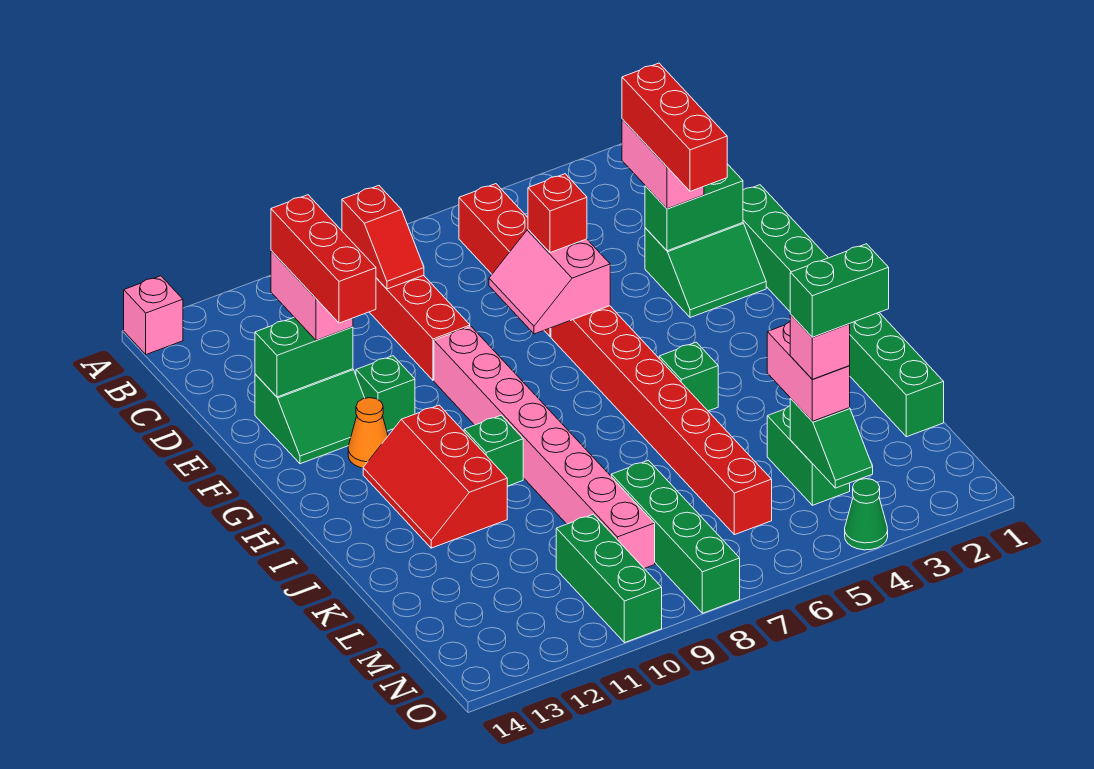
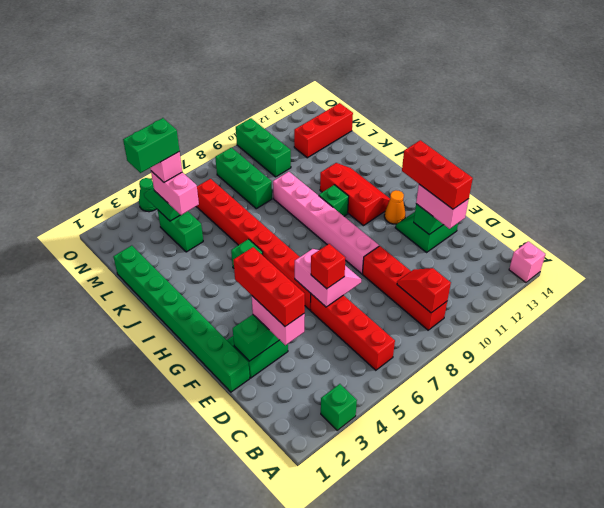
pink 1x8 brick [434,327,655,568] -> pink 1x6 brick [273,172,379,274]
green 1x1 brick [356,356,415,431] -> green 1x1 brick moved to [321,384,357,430]
green 1x4 brick [611,460,740,613] -> green 1x3 brick [215,148,272,209]
none -> red 1x3 brick [294,103,353,158]

